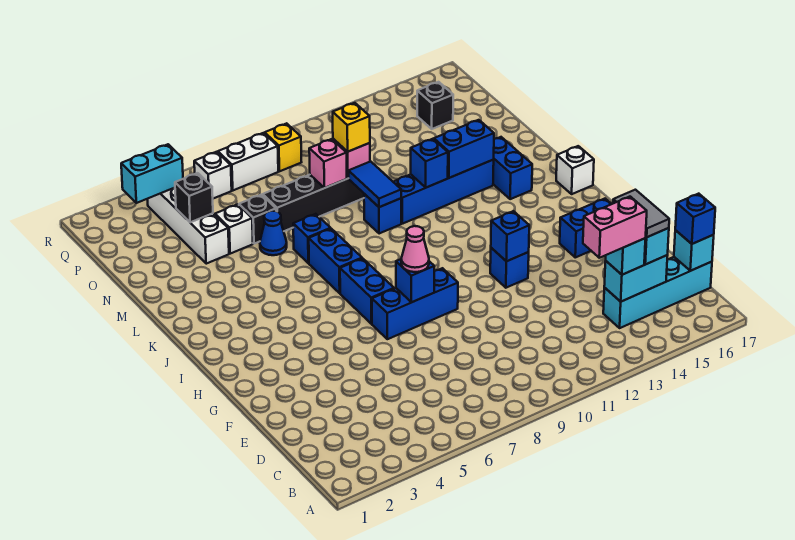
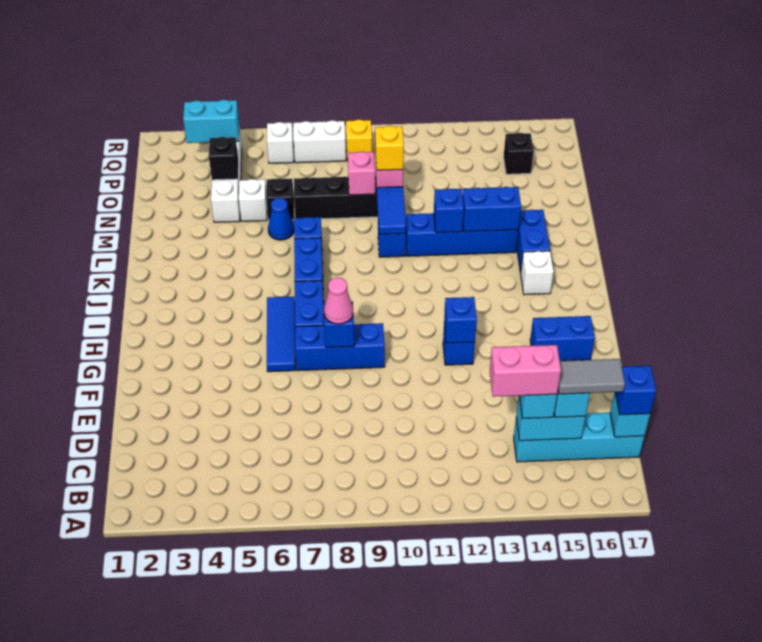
grey 1x2 tile [613,190,669,237] -> grey 1x2 tile turned to [558,359,625,394]
none -> blue 1x3 tile [267,297,296,372]
white 1x1 brick [556,146,594,194] -> white 1x1 brick moved to [521,251,554,295]

